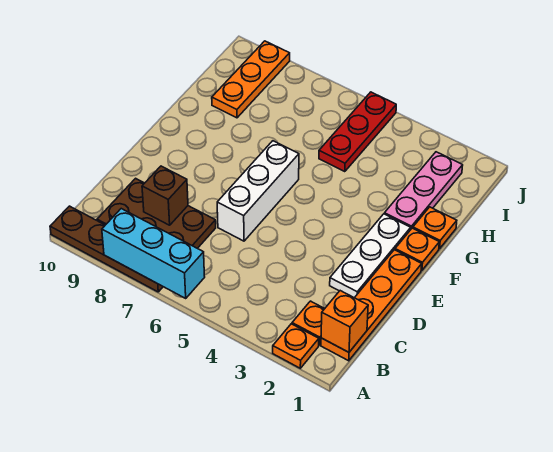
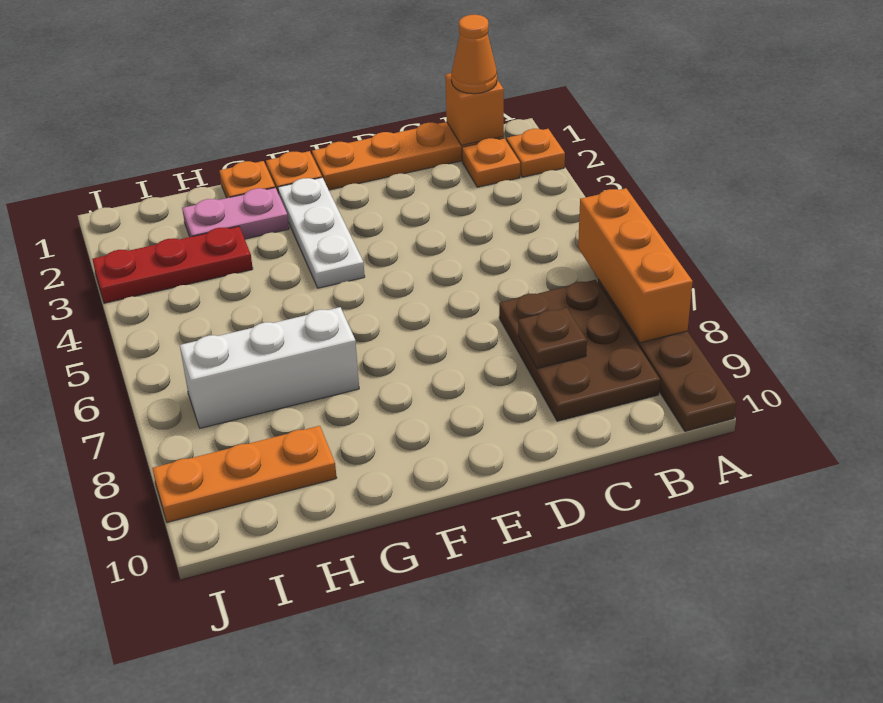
cyan 1x3 brick [102,209,205,298] -> orange 1x3 brick [578,188,693,343]
none -> orange 1x1 cone [451,15,497,94]
brown 1x1 brick [142,166,188,225] -> brown 1x1 plate [518,308,587,369]
white 1x3 plate [330,214,411,298] -> white 1x3 plate turned to [278,178,365,288]
white 1x3 brick [217,141,299,241] -> white 1x3 brick moved to [180,307,359,428]
pink 1x3 plate [385,152,463,229] -> pink 1x2 plate [182,188,289,239]
red 1x3 plate [319,92,396,172] -> red 1x3 plate moved to [92,226,253,303]

